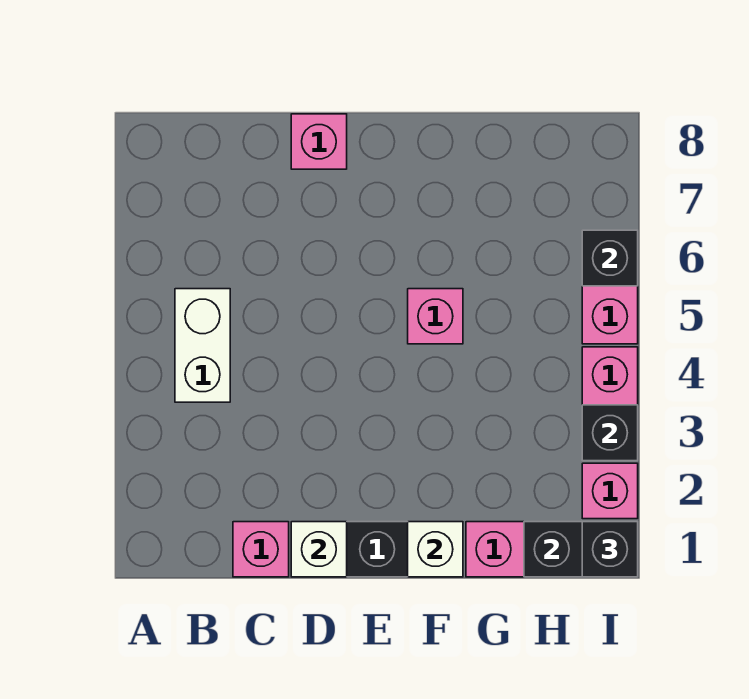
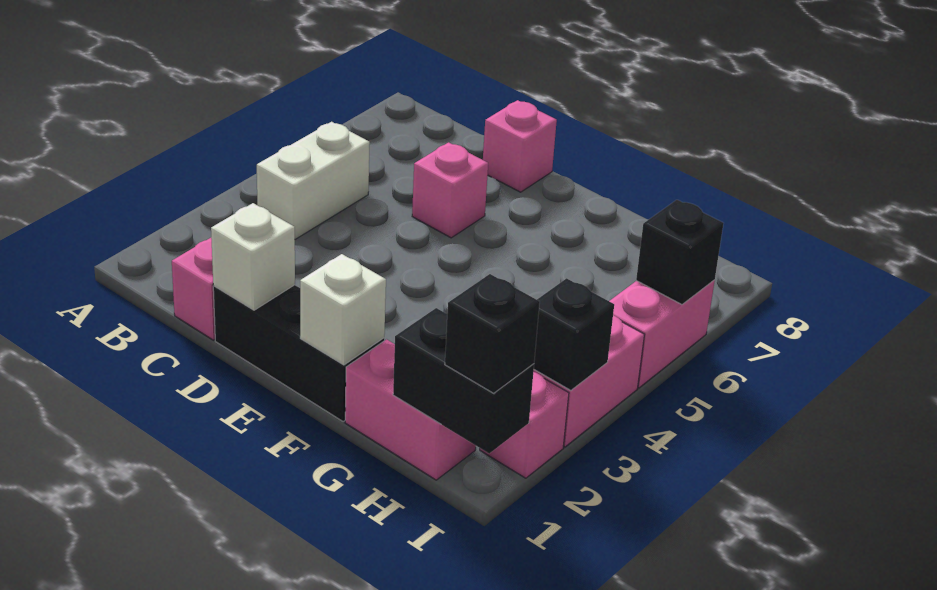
pink 1x1 brick [408,289,463,344] -> pink 1x1 brick moved to [412,142,488,238]

